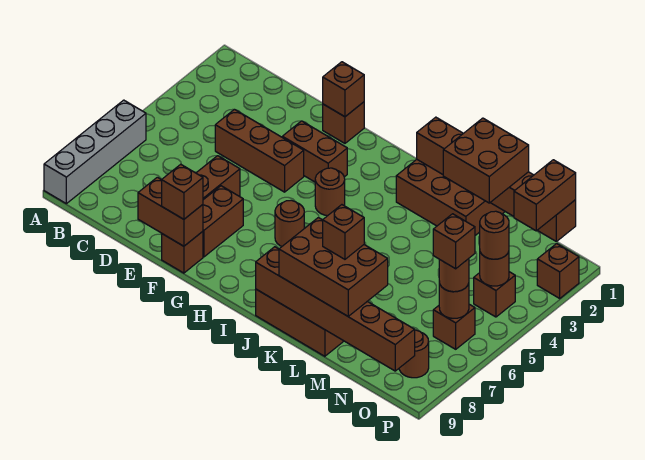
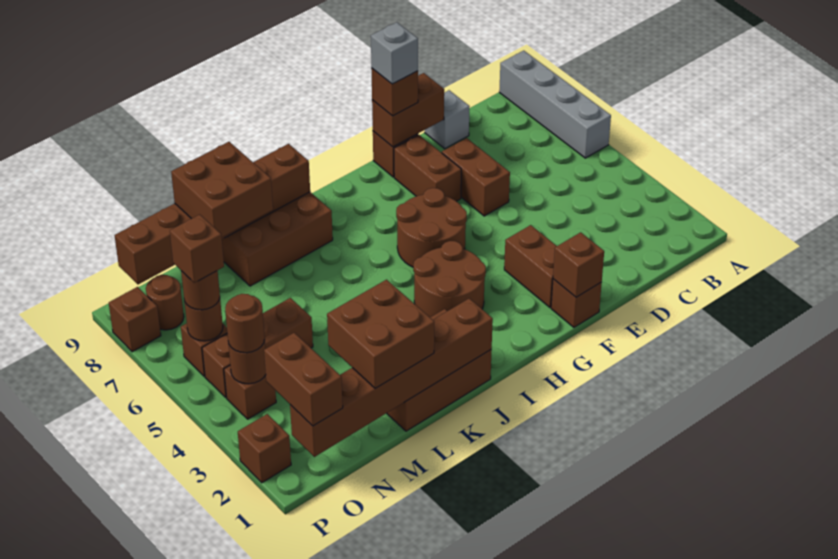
brown 1x3 brick [215,109,304,192] -> brown 1x3 brick moved to [202,298,313,397]
none -> grey 1x1 brick [425,90,470,149]
brown 1x2 brick [282,121,347,182] -> brown 1x2 brick turned to [504,225,557,307]
none -> grey 1x1 brick [371,22,418,84]
brown 1x1 round brick [315,168,345,216] -> brown 2x2 round brick [413,241,486,317]
brown 1x1 round brick [275,200,304,246] -> brown 2x2 round brick [396,188,467,267]
brown 2x3 brick [279,218,388,317] -> brown 2x2 brick [171,142,273,237]
brown 1x1 brick [323,205,364,259] -> brown 1x1 brick moved to [109,287,161,352]

